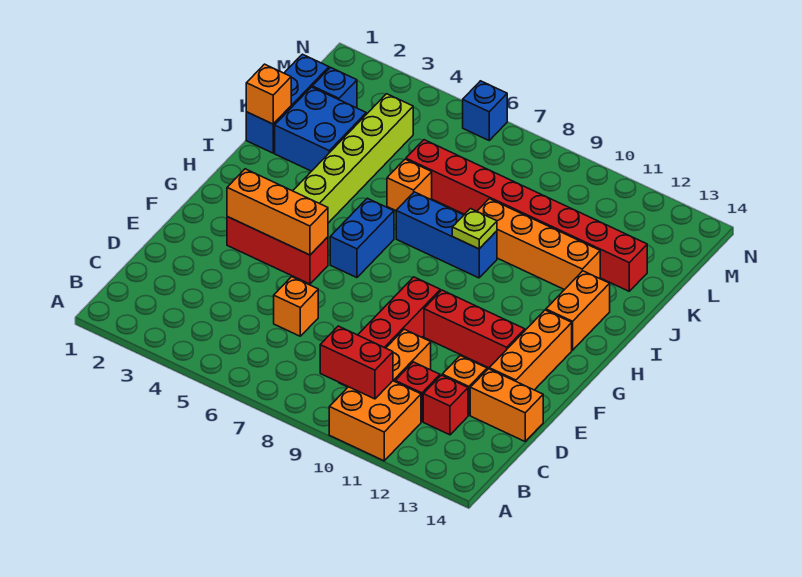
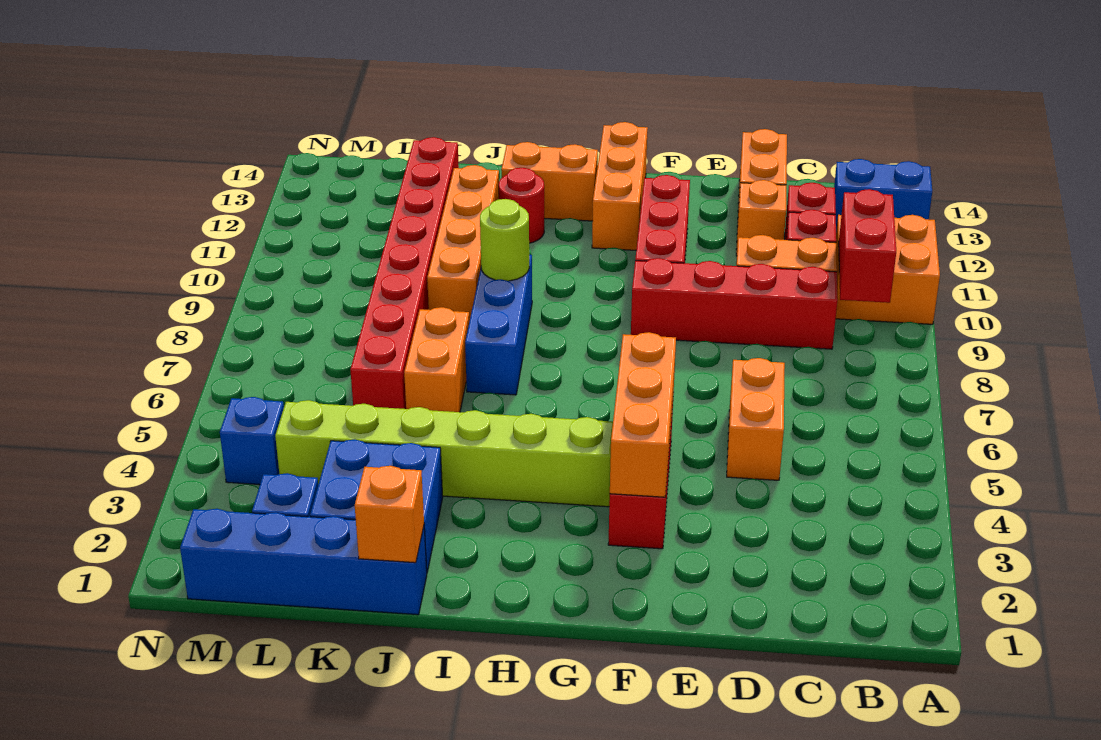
orange 1x1 brick [274,277,318,336] -> orange 1x2 brick [727,358,785,480]
orange 1x3 brick [489,310,572,390] -> orange 1x3 brick turned to [592,122,648,250]
blue 1x2 brick [330,198,394,278] -> blue 1x2 brick moved to [834,159,932,229]
lime 1x1 plate [452,209,497,249] -> lime 1x1 round brick [480,199,529,281]
none -> red 1x1 round brick [499,168,544,243]
blue 1x3 brick [246,54,329,153] -> blue 1x4 brick [180,509,427,615]
orange 1x1 brick [387,159,432,211] -> orange 1x2 brick [404,307,469,412]
blue 1x1 brick [463,81,507,140] -> blue 1x1 brick moved to [220,397,284,485]

